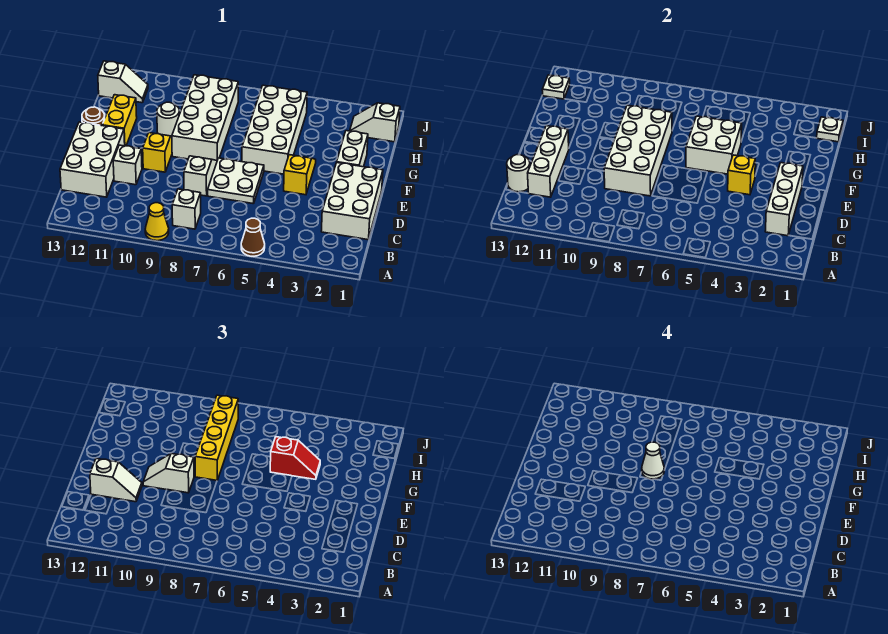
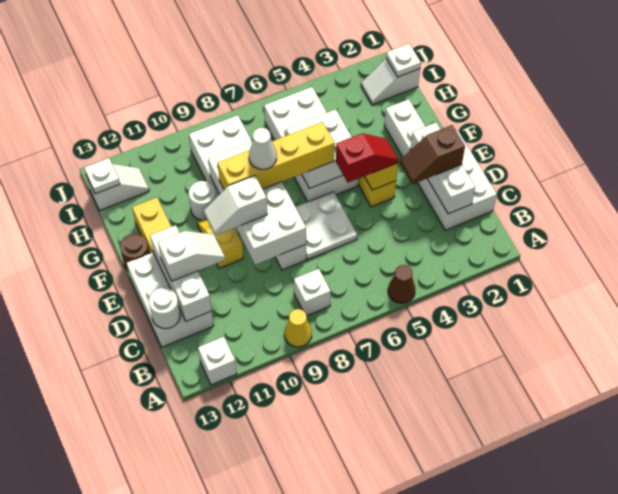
none -> brown 1x2 slope [400,125,465,184]
white 1x1 brick [113,145,142,185] -> white 1x1 brick moved to [198,337,237,385]
yellow 1x4 brick [195,395,238,480] -> yellow 1x4 brick turned to [218,122,335,190]
red 1x2 slope [270,437,320,479] -> red 1x2 slope moved to [336,133,398,183]

